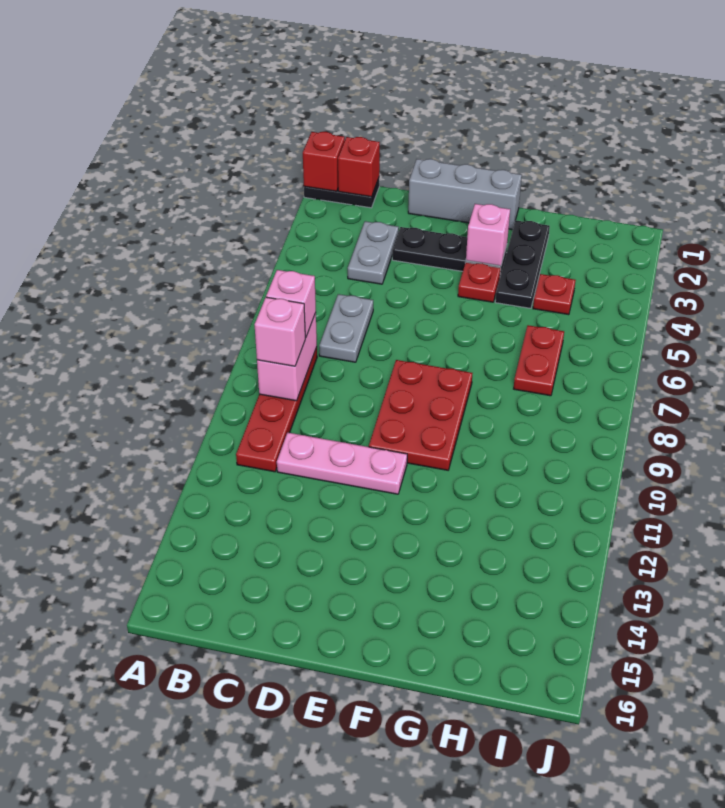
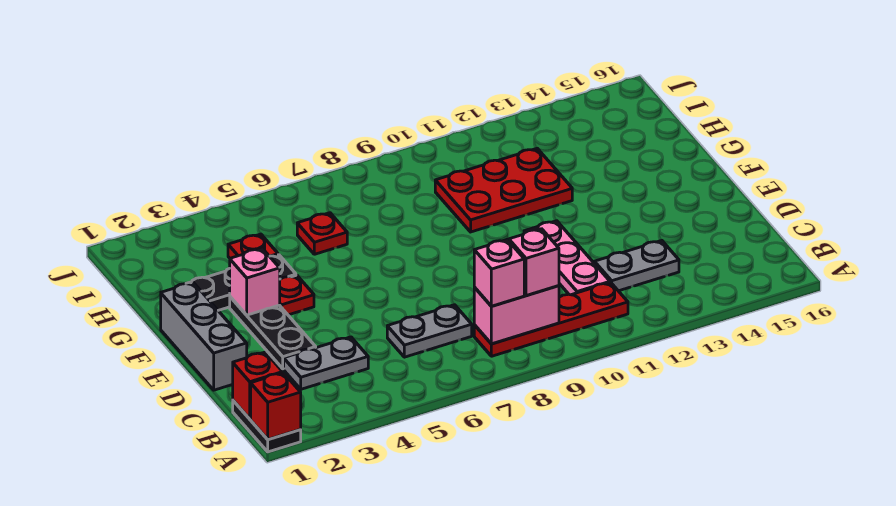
none -> grey 1x2 plate [594,240,679,291]
red 2x3 plate [369,360,472,470] -> red 2x3 plate moved to [435,148,572,232]
red 1x2 plate [514,325,564,396] -> red 1x1 plate [297,213,347,254]

